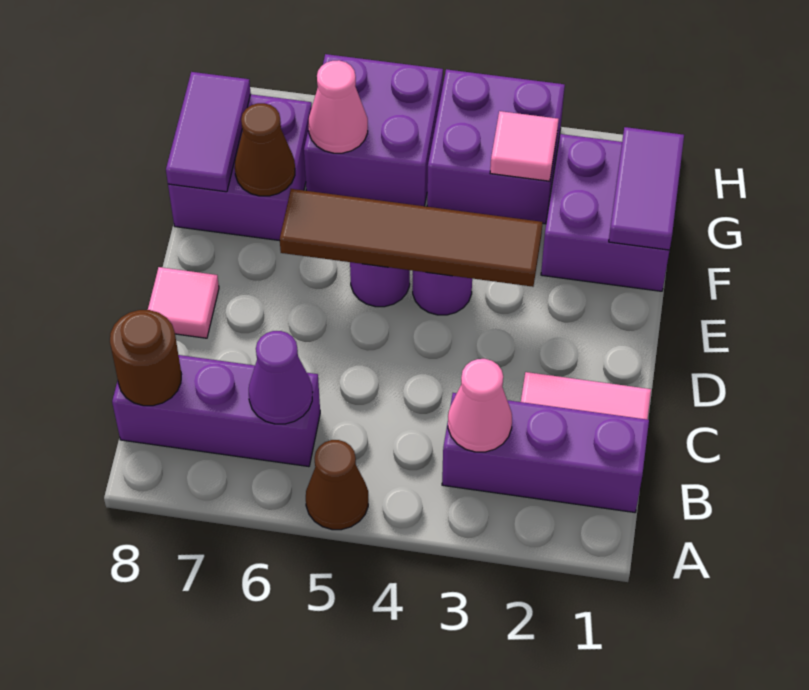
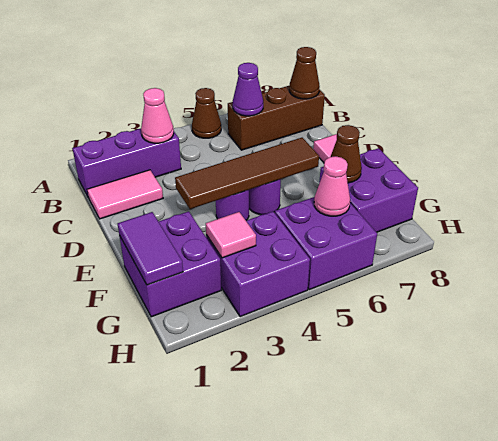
purple 1x3 brick [112,355,320,467] -> brown 1x3 brick [228,85,325,150]
brown 1x1 round brick [110,310,182,406] -> brown 1x1 cone [289,47,320,99]
purple 1x2 tile [166,72,251,192] -> none

